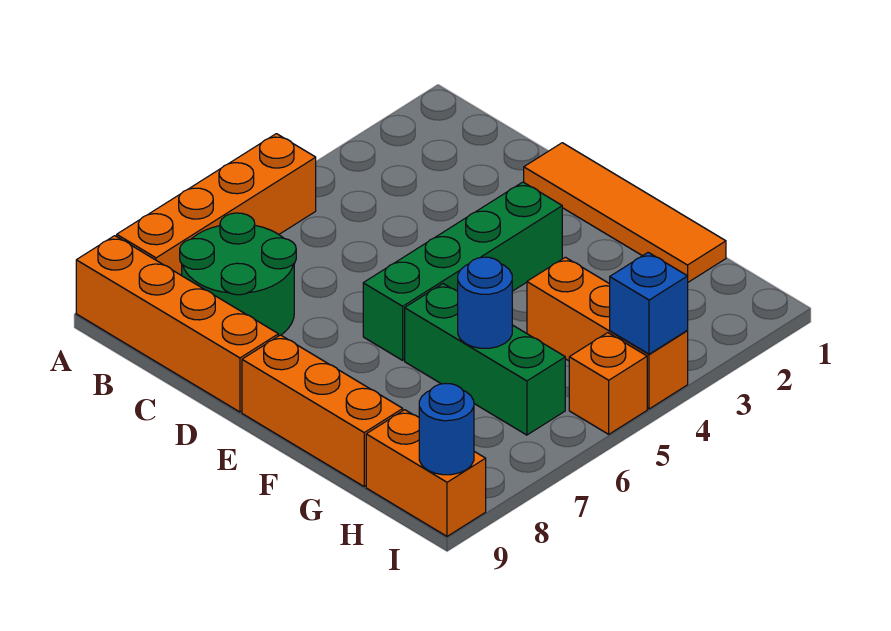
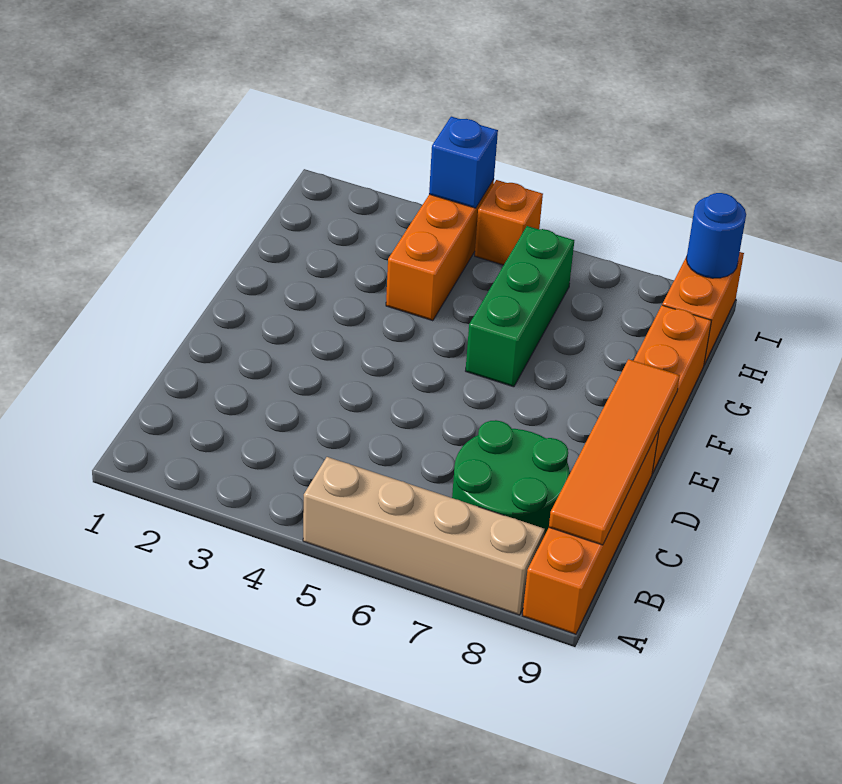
orange 1x4 brick [117,134,316,275] -> tan 1x4 brick [303,457,545,615]
orange 1x4 tile [524,143,726,282] -> orange 1x4 tile moved to [549,359,680,545]
green 1x4 brick [363,182,562,360] -> none
blue 1x1 round brick [458,257,512,348] -> none

